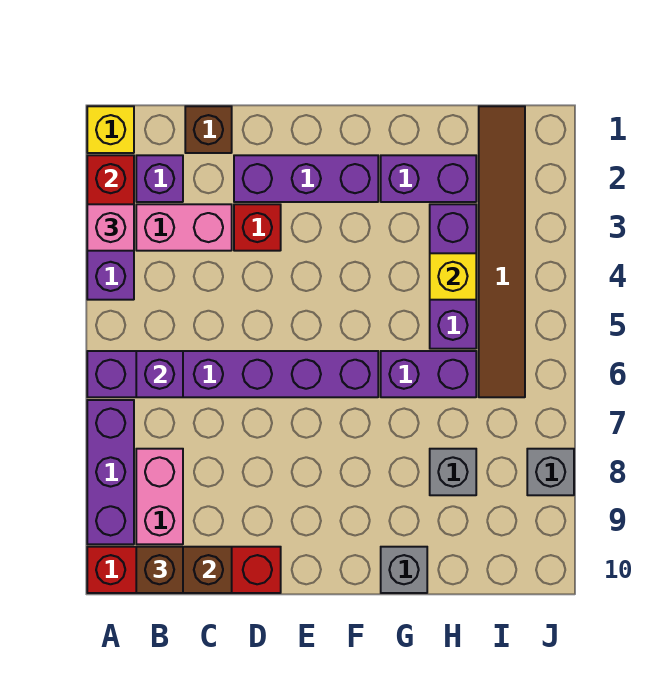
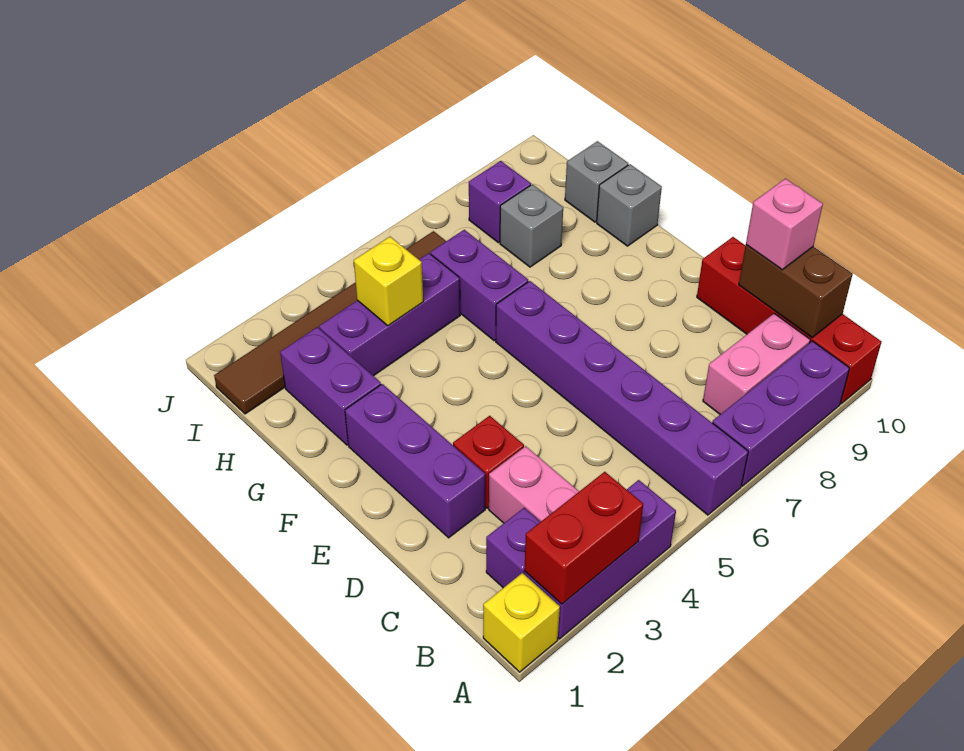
pink 1x1 brick [87,204,134,251] -> pink 1x1 brick moved to [746,179,823,270]
purple 1x1 brick [136,351,183,397] -> purple 1x1 brick moved to [469,161,531,243]
brown 1x1 brick [136,547,183,593] -> none
brown 1x1 brick [185,106,232,153] -> none
grey 1x1 brick [527,449,574,495] -> grey 1x1 brick moved to [565,141,628,222]

